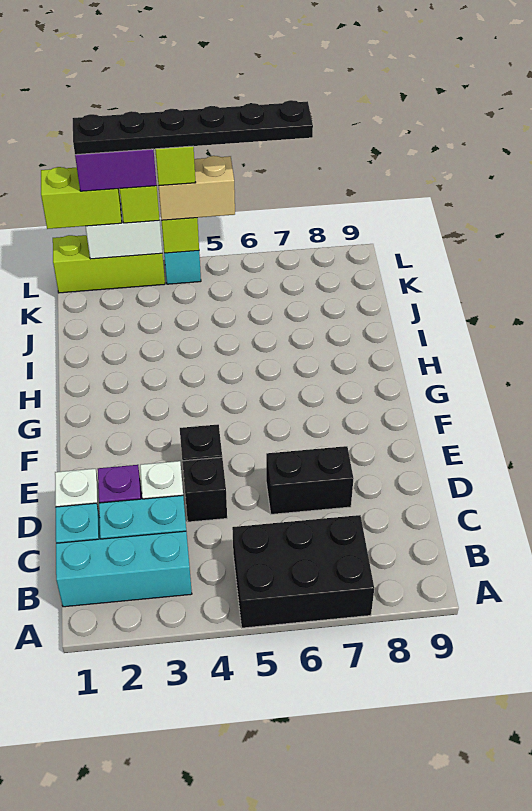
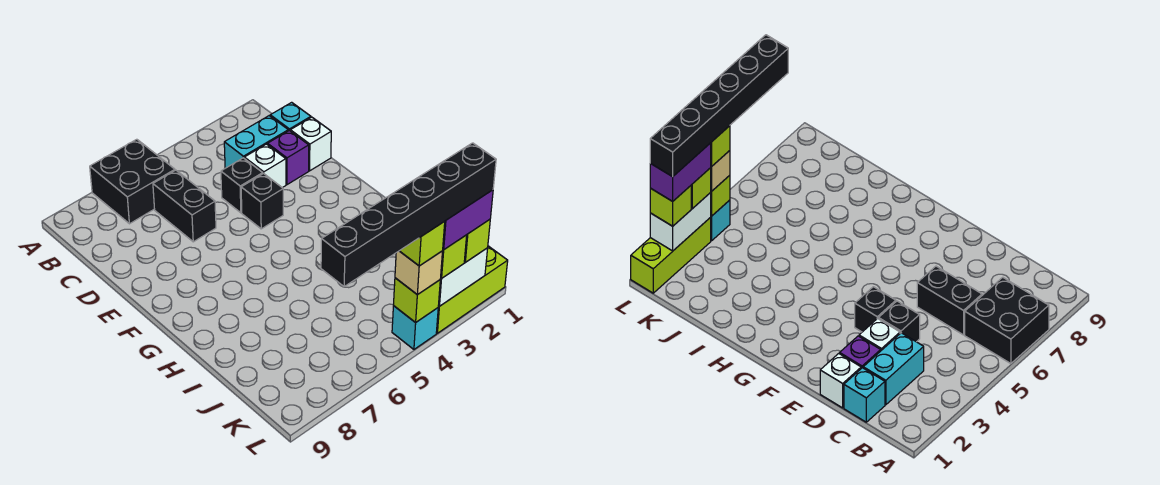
black 2x3 brick [232,515,374,628] -> black 2x2 brick [90,139,175,224]
cyan 1x3 brick [56,531,192,607] -> none
black 1x2 brick [266,446,353,514] -> black 1x2 brick turned to [153,170,216,242]
lime 1x2 brick [41,167,122,229] -> lime 1x1 brick [464,220,490,262]
black 1x6 plate [73,100,313,155] -> black 1x6 brick [321,143,496,287]
tan 1x2 brick [159,156,235,220] -> tan 1x1 brick [395,251,443,295]

